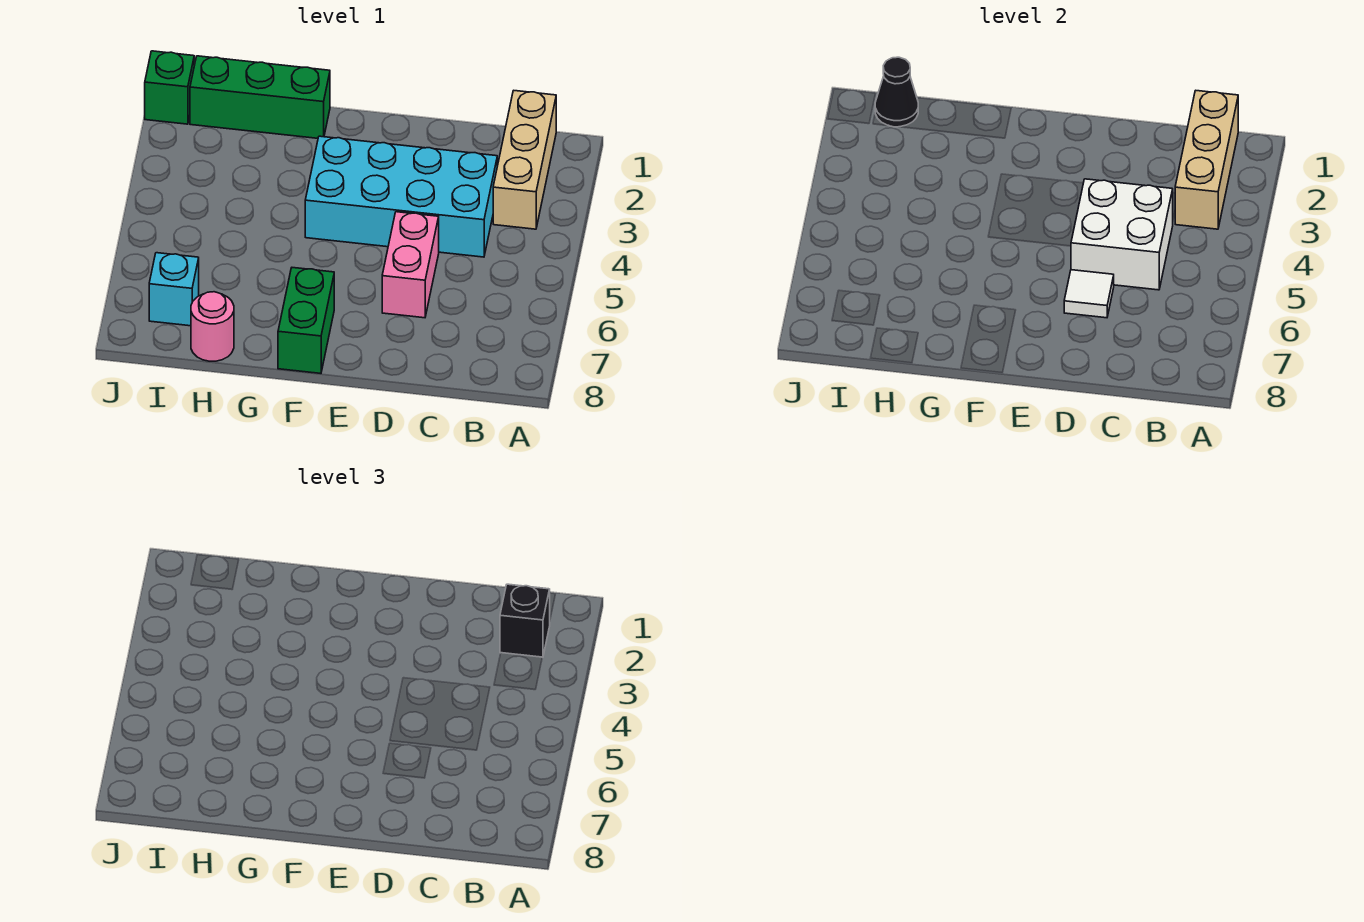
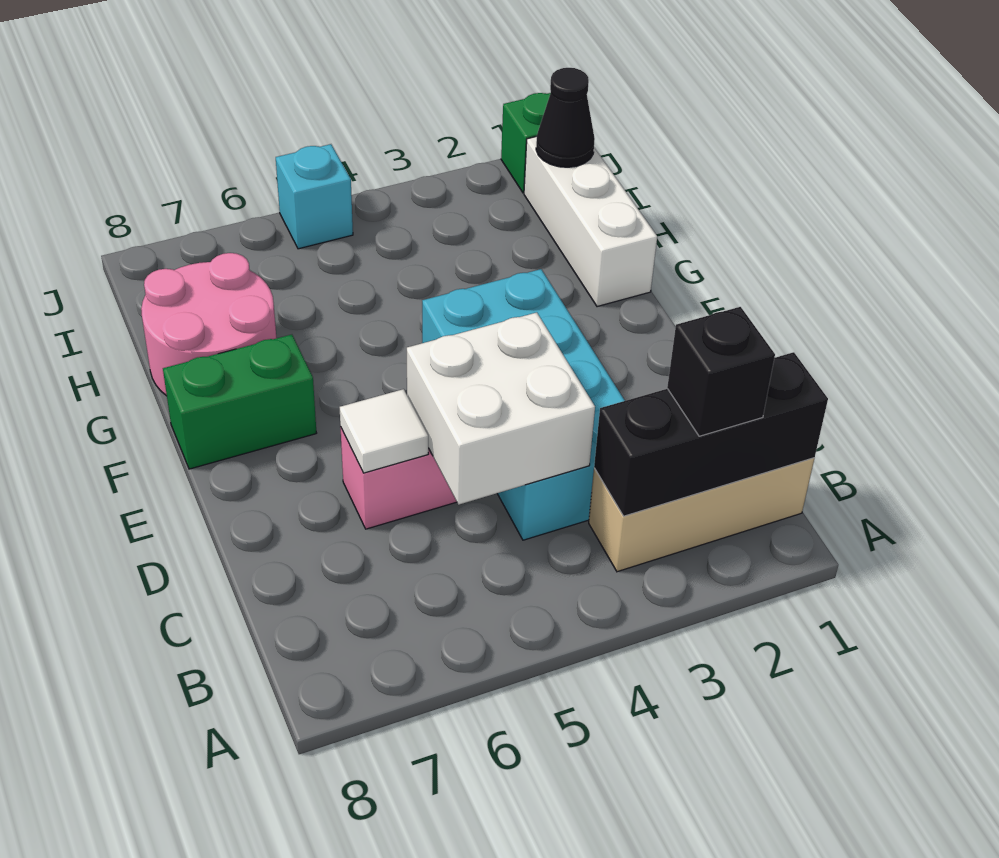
tan 1x3 brick [1175,91,1238,229] -> black 1x3 brick [594,352,828,516]
green 1x3 brick [190,56,330,138] -> white 1x3 brick [524,136,657,307]
pink 1x1 round brick [191,292,234,361] -> pink 2x2 round brick [141,253,276,396]
cyan 1x1 brick [149,253,199,326] -> cyan 1x1 brick moved to [276,144,353,249]

